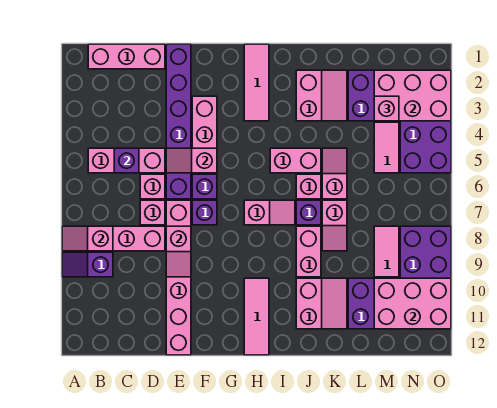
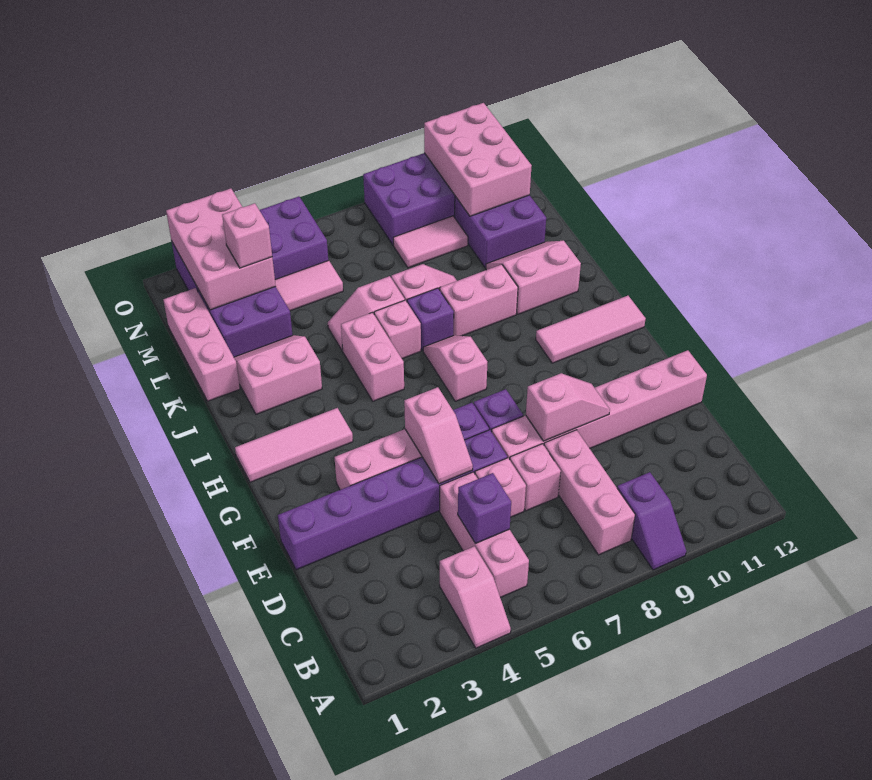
pink 1x2 slope [62,226,113,251] -> pink 1x2 slope moved to [440,546,511,648]
pink 1x3 brick [88,44,165,69] -> pink 1x3 brick moved to [163,288,240,401]

